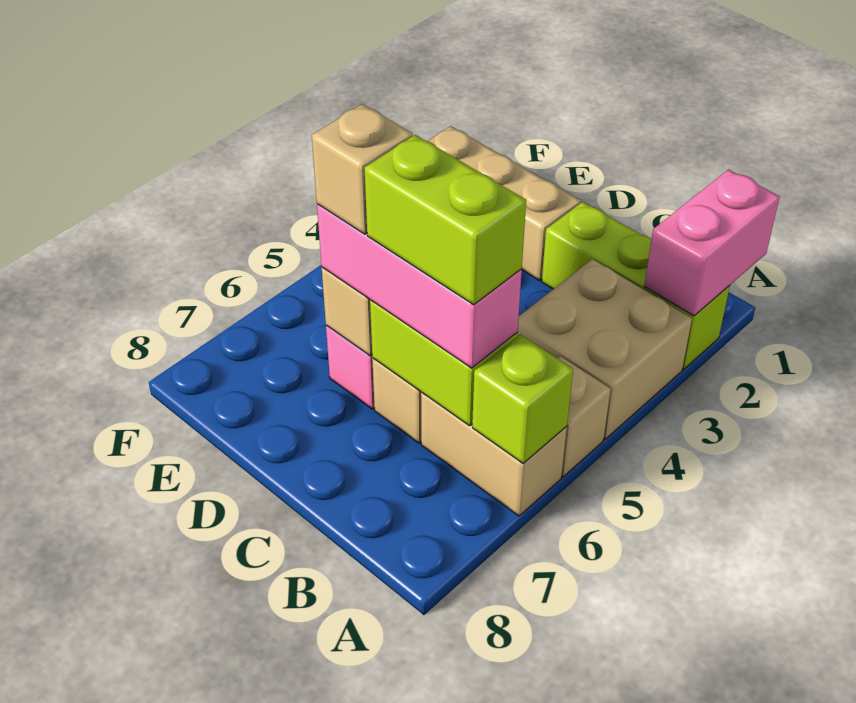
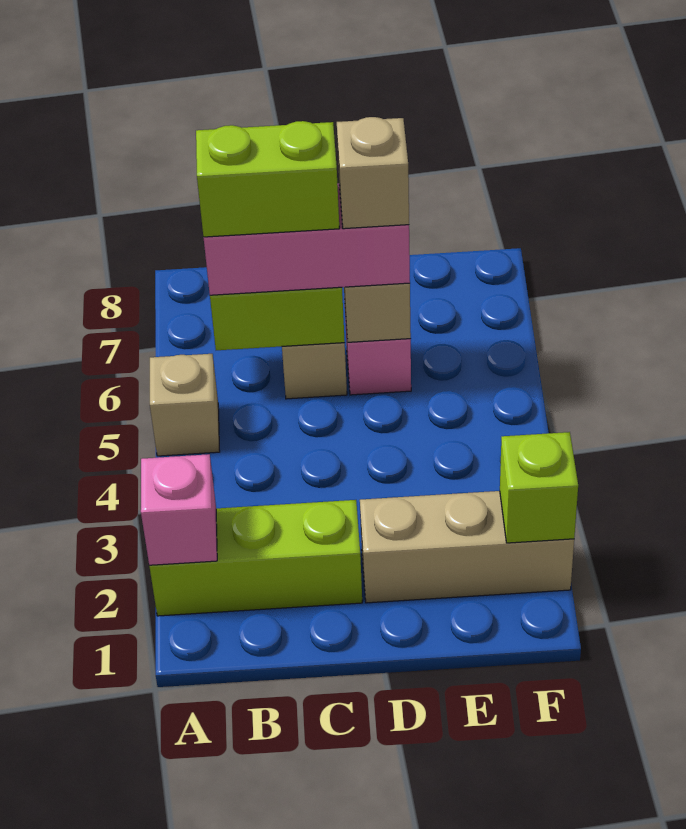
pink 1x2 brick [644,170,780,316] -> pink 1x1 brick [141,454,217,565]
tan 2x2 brick [517,259,692,439] -> none
tan 1x2 brick [421,392,567,516] -> none
lime 1x1 brick [472,335,573,464] -> lime 1x1 brick moved to [500,432,578,543]

